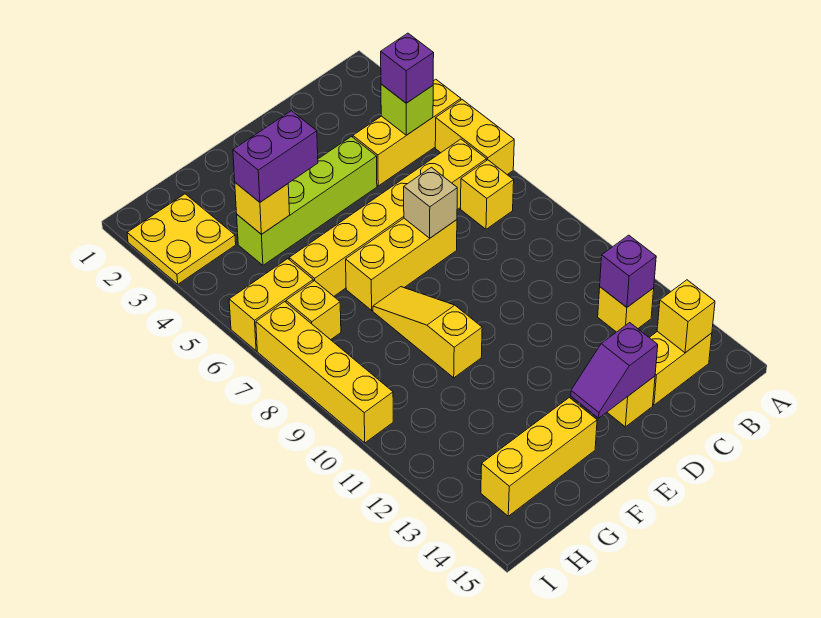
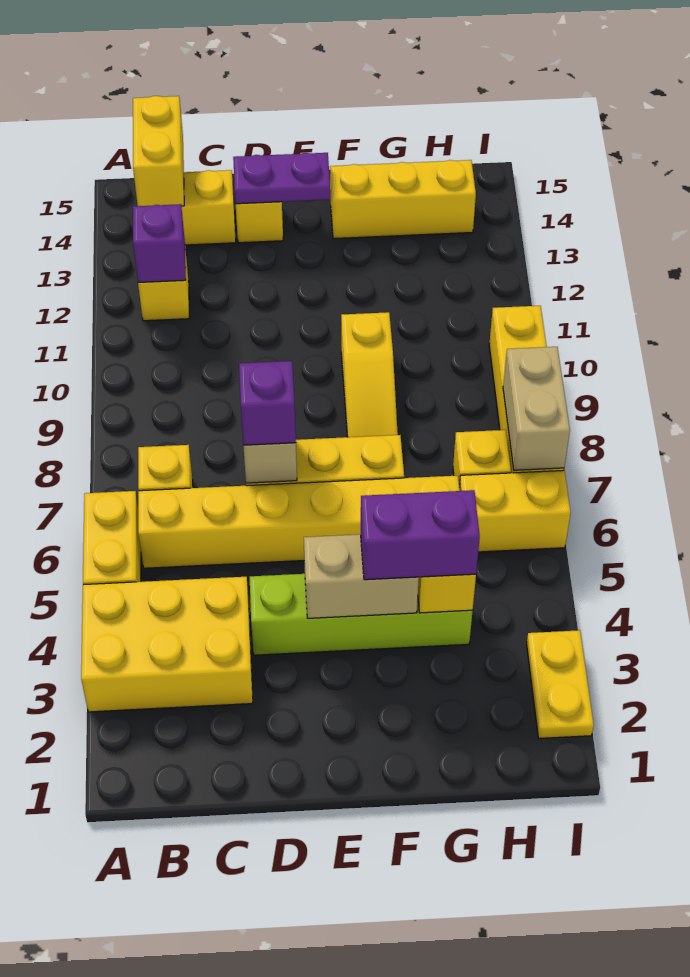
yellow 1x3 brick [353,79,461,186] -> yellow 2x3 brick [81,577,253,712]
lime 1x1 brick [381,84,433,135] -> none
purple 1x1 brick [381,33,434,103] -> purple 1x1 brick moved to [239,361,296,445]
yellow 1x1 brick [657,280,715,353] -> yellow 1x2 brick [133,96,184,206]
purple 1x2 slope [571,323,658,418] -> purple 1x2 plate [233,153,330,204]
none -> tan 1x2 brick [304,534,419,618]
yellow 2x2 plate [127,194,236,284] -> yellow 1x2 plate [527,630,594,738]
none -> tan 1x2 brick [503,347,570,470]

